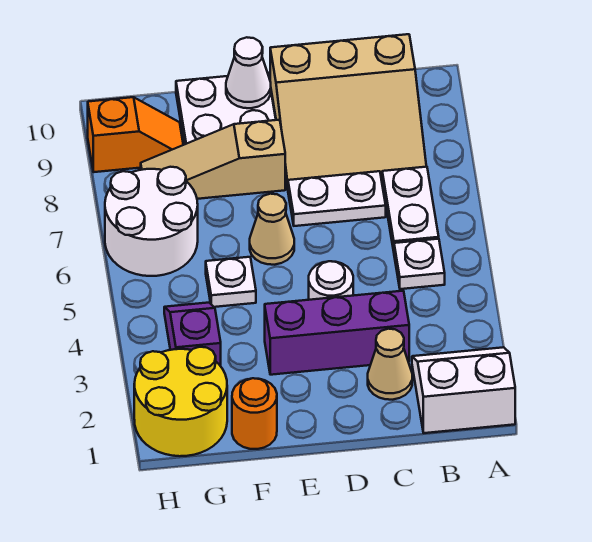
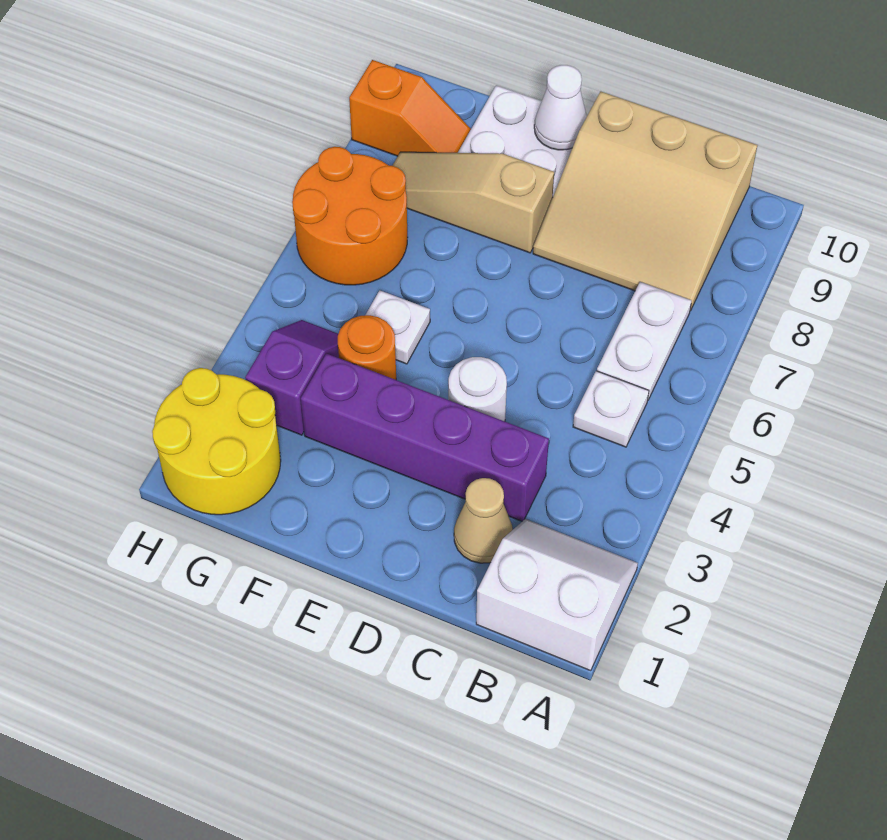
purple 1x3 brick [265,291,409,375] -> purple 1x4 brick [301,354,549,521]
white 1x2 plate [288,171,386,226] -> none
tan 1x1 cone [250,194,294,265] -> none
orange 1x1 round brick [232,378,277,449] -> orange 1x1 round brick moved to [338,315,396,380]
white 2x2 round brick [105,167,198,276] -> orange 2x2 round brick [292,147,407,285]

